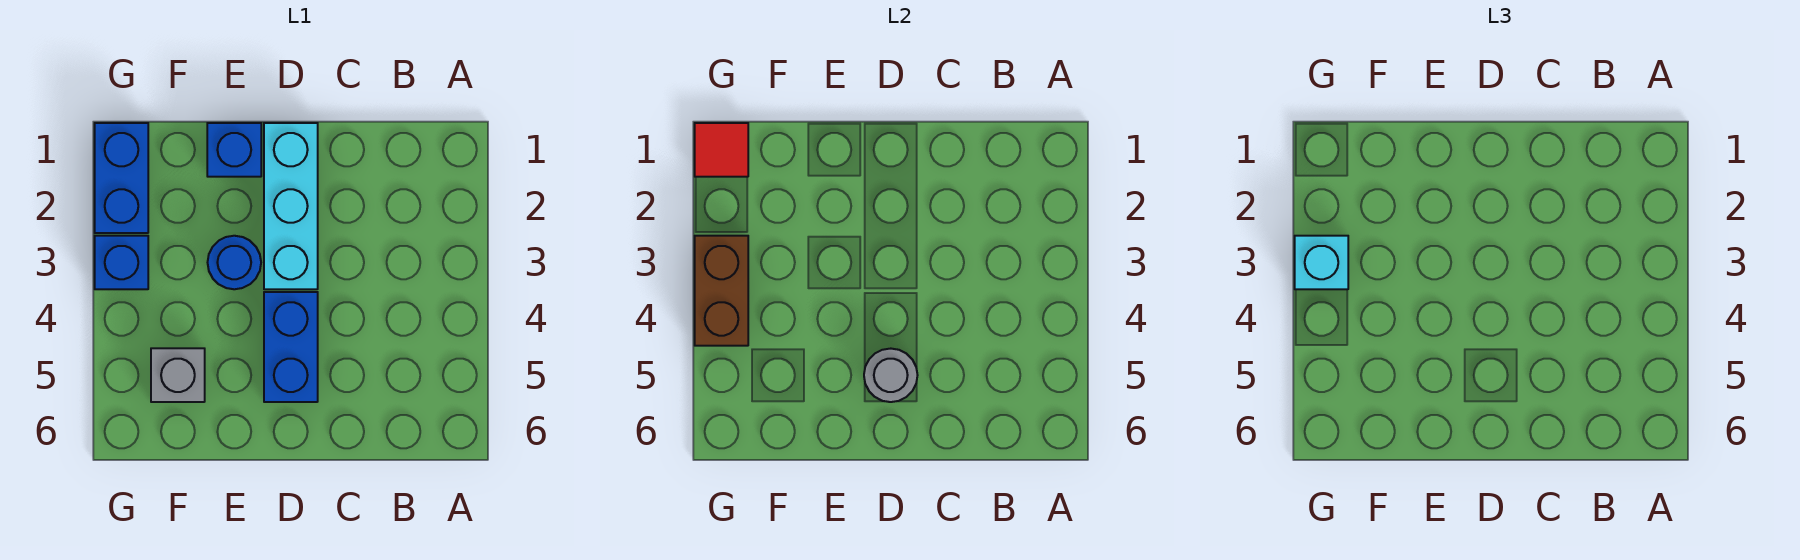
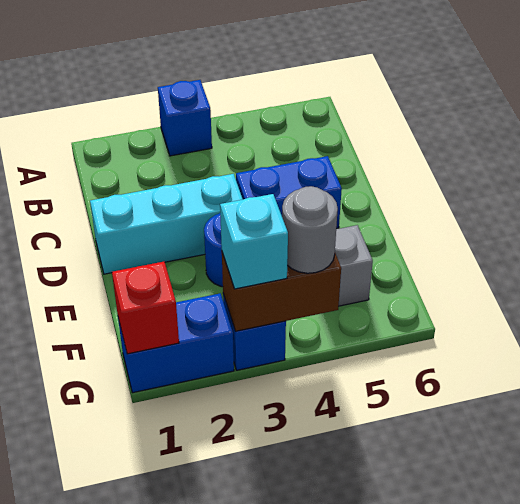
grey 1x1 round brick [864,349,918,402] -> grey 1x1 round brick moved to [282,186,338,273]
blue 1x1 brick [207,123,261,177] -> blue 1x1 brick moved to [158,80,212,156]
red 1x1 tile [695,123,748,177] -> red 1x1 brick [112,262,179,354]

